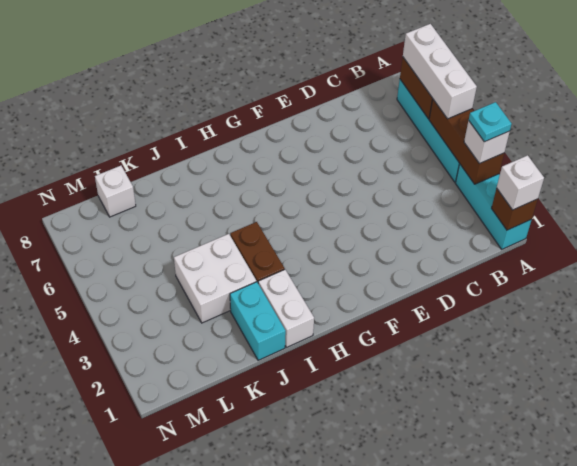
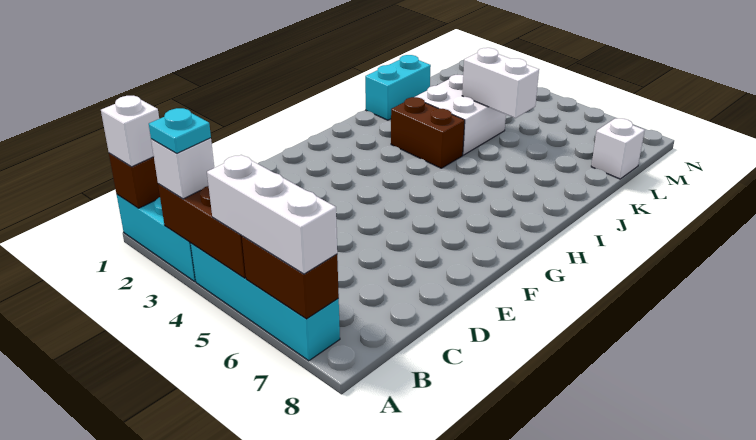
white 1x2 brick [258,270,314,348] -> white 1x2 brick moved to [462,48,539,118]
cyan 1x2 brick [230,282,286,360] -> cyan 1x2 brick turned to [365,55,431,120]

